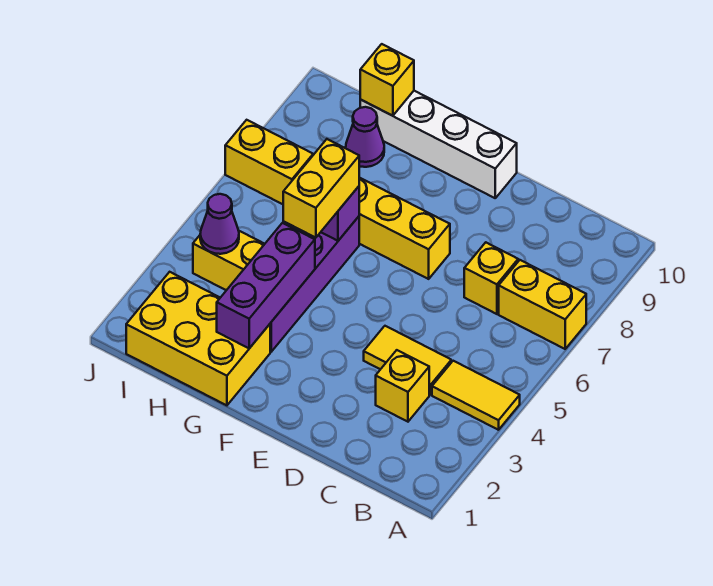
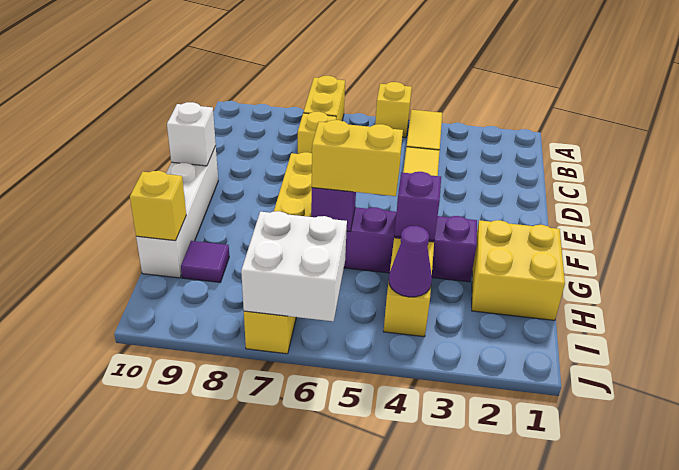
yellow 1x1 brick [376,350,429,422] -> yellow 1x1 brick moved to [375,82,412,137]
none -> white 1x1 brick [167,102,216,166]
yellow 2x3 brick [126,272,270,405] -> yellow 2x2 brick [472,220,565,320]
purple 1x3 brick [217,223,315,348] -> purple 1x1 brick [394,172,441,240]
purple 1x1 cone [346,107,384,167] -> purple 1x1 tile [181,241,229,282]
none -> white 2x2 brick [241,211,347,321]

